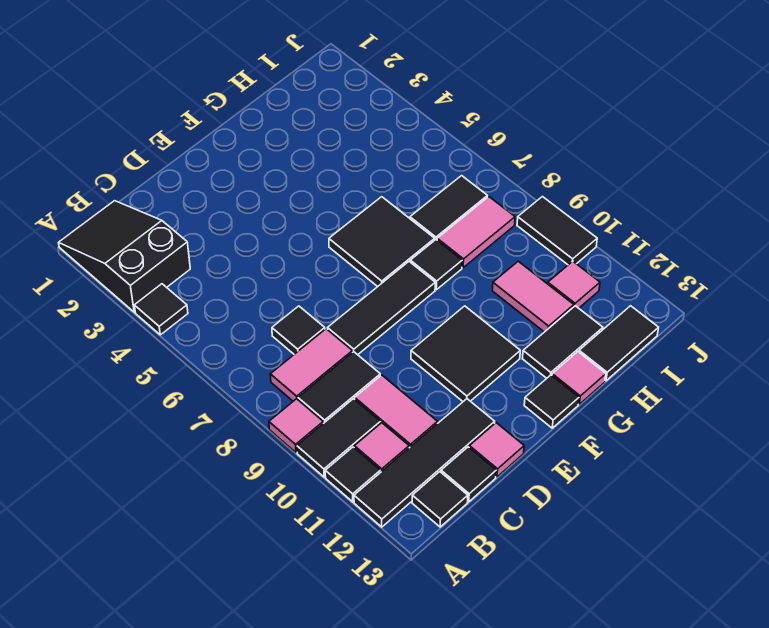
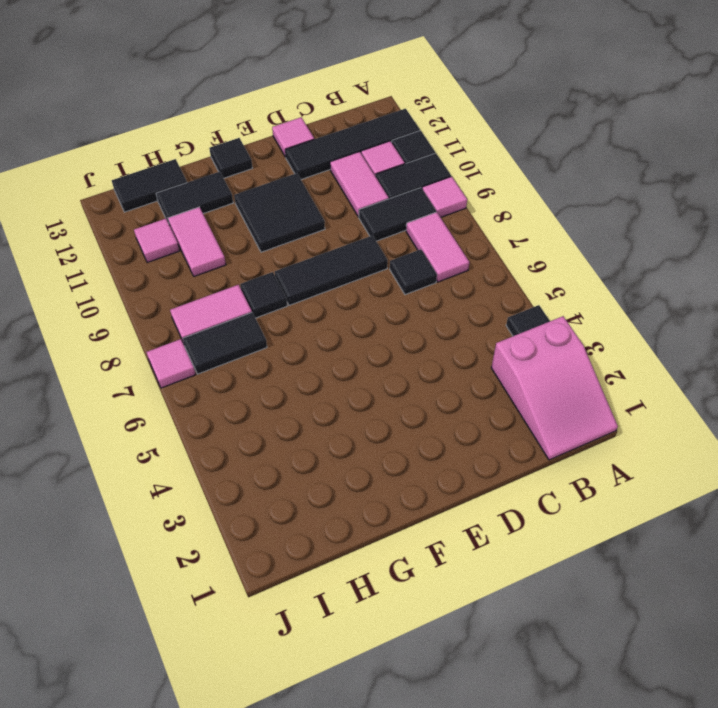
black 2x3 slope [59,201,190,312] -> pink 2x3 slope [491,316,618,460]
pink 1x2 tile [270,329,352,401] -> pink 1x2 tile turned to [406,212,469,282]
black 1x1 tile [412,472,468,527] -> none
black 1x1 tile [441,447,496,502] -> none
black 2x2 tile [329,197,435,287] -> none
pink 1x1 tile [552,352,606,404] -> pink 1x1 tile moved to [147,339,196,388]
black 1x2 tile [517,197,597,265] -> none

